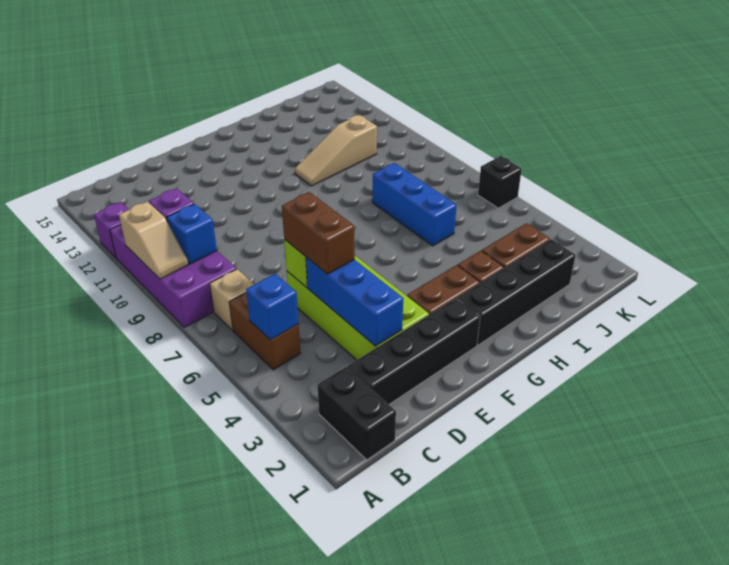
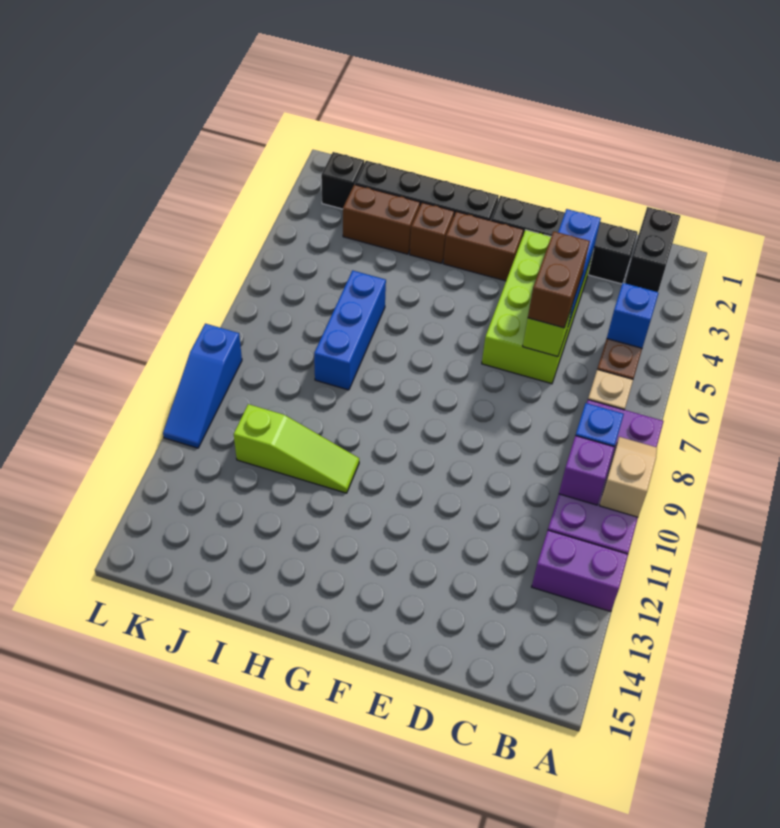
purple 1x1 brick [94,202,129,258] -> purple 1x2 brick [532,530,628,612]
tan 1x3 slope [295,115,377,186] -> lime 1x3 slope [234,404,359,493]
black 1x1 brick [478,156,522,208] -> black 1x1 brick moved to [321,152,364,209]
none -> blue 1x3 slope [163,324,242,448]

